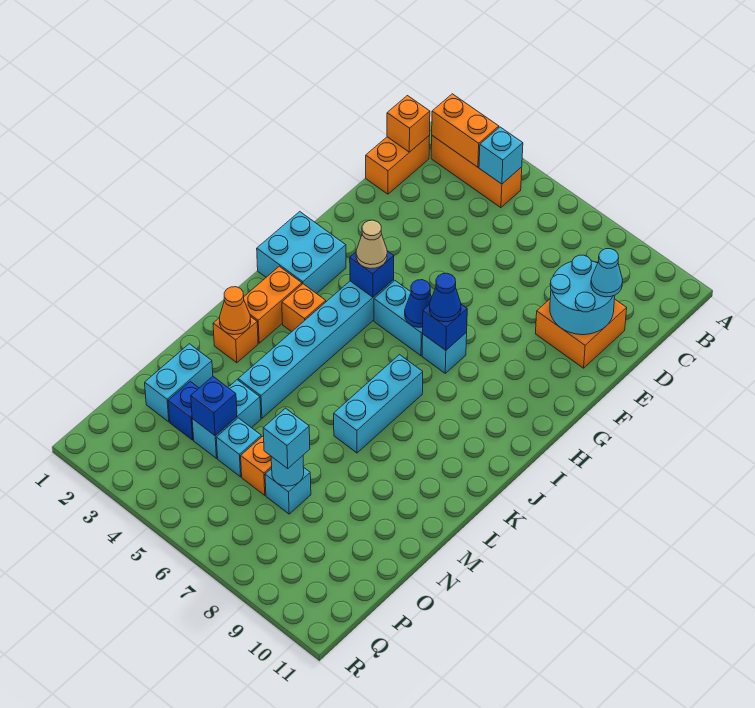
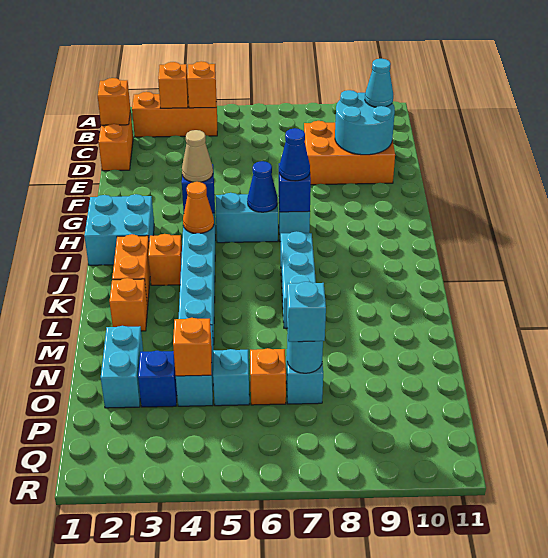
orange 1x2 brick [432,94,499,167] -> orange 1x1 brick [158,62,188,108]
cyan 1x1 brick [479,127,523,184] -> orange 1x1 brick [187,61,216,108]
orange 2x2 brick [535,299,627,368] -> orange 2x3 brick [304,121,395,185]
orange 1x1 cone [220,287,251,335] -> orange 1x1 cone moved to [183,182,214,233]
blue 1x1 brick [191,376,237,436] -> orange 1x1 brick [173,318,212,376]

